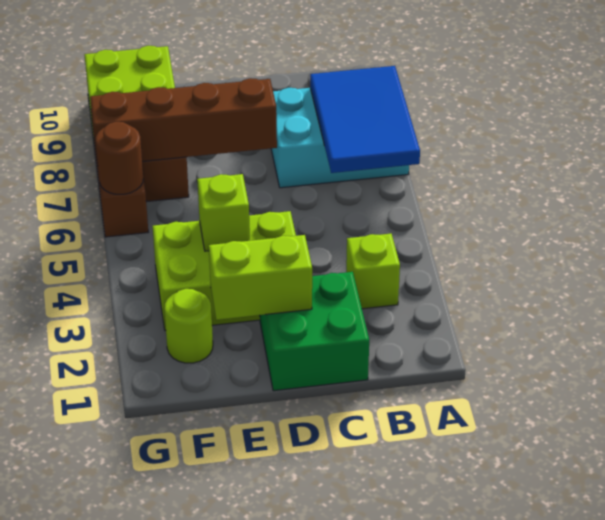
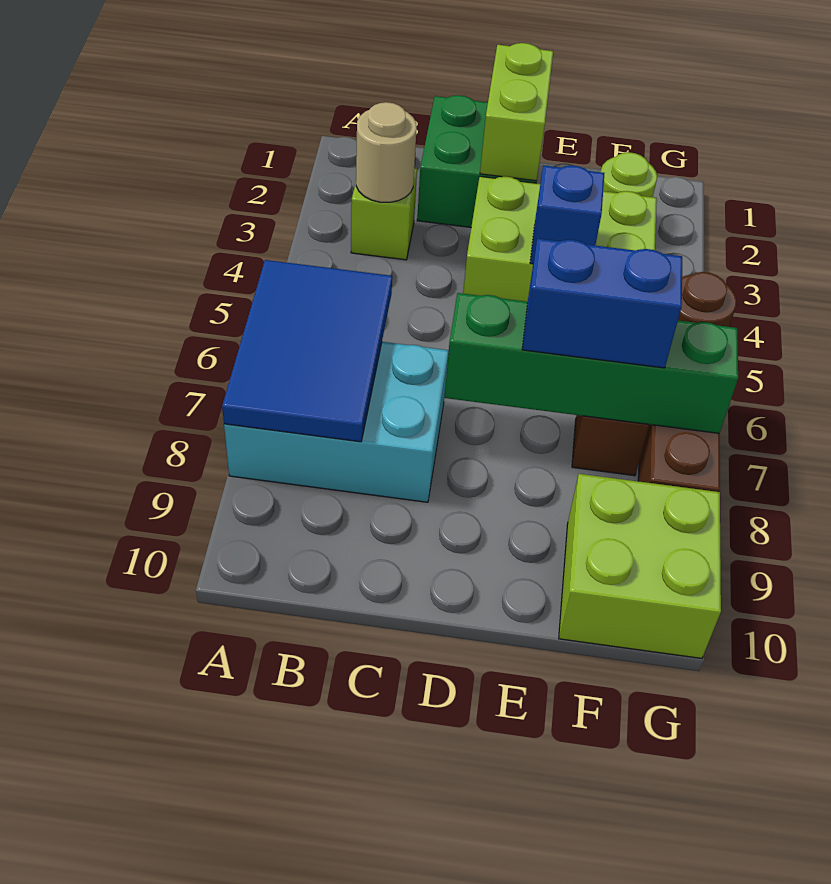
none -> tan 1x1 round brick [356,102,417,202]
lime 1x2 brick [209,235,312,320] -> lime 1x2 brick turned to [480,43,553,181]
brown 1x4 brick [90,78,277,165] -> green 1x4 brick [444,293,738,433]
lime 1x1 brick [197,174,250,251] -> blue 1x1 brick [530,165,604,264]
none -> blue 1x2 brick [522,238,682,368]

